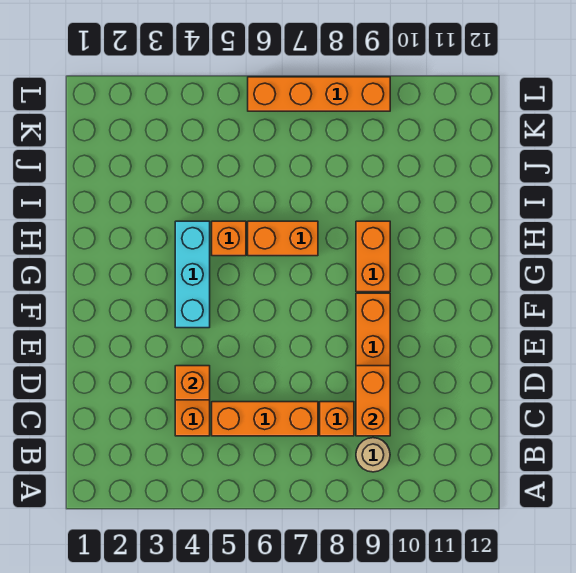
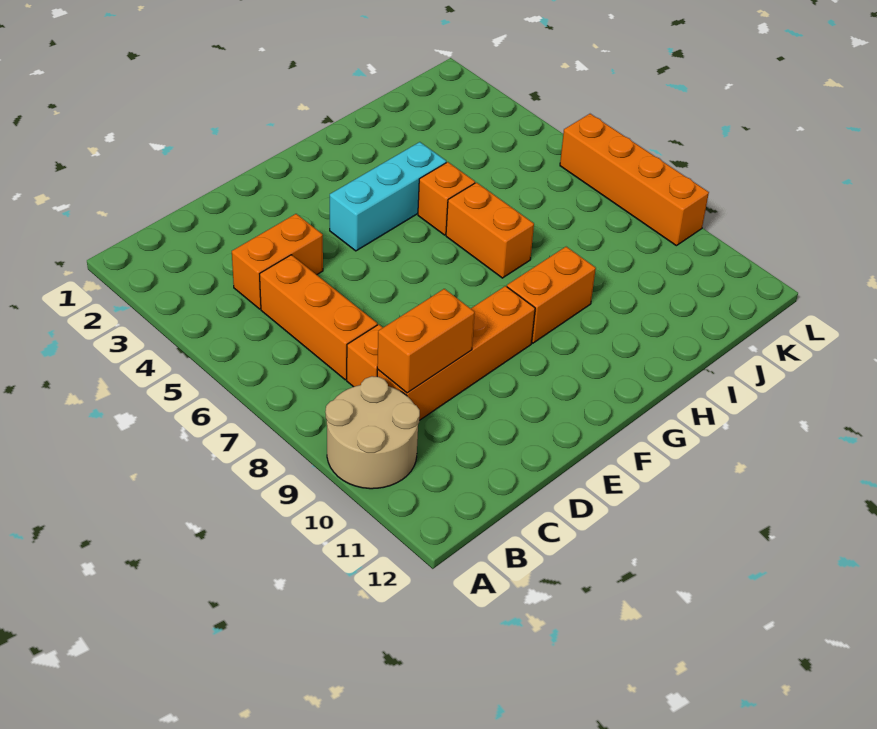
tan 1x1 round brick [356,438,390,472] -> tan 2x2 round brick [325,376,420,489]
orange 1x1 brick [175,366,210,400] -> none

